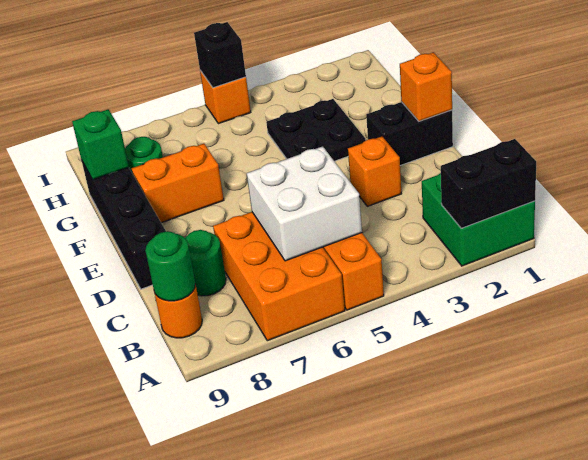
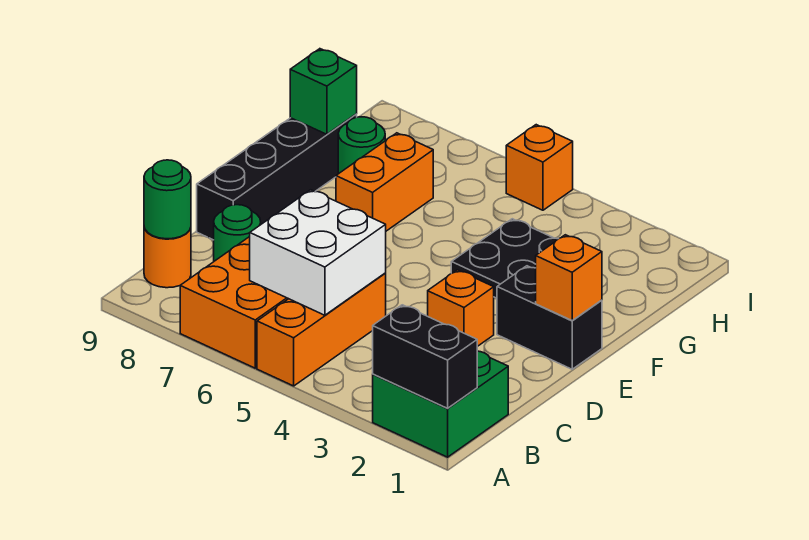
orange 1x2 brick [132,144,224,223] -> orange 1x2 brick turned to [336,133,433,231]
black 1x1 brick [194,22,246,88] -> none

